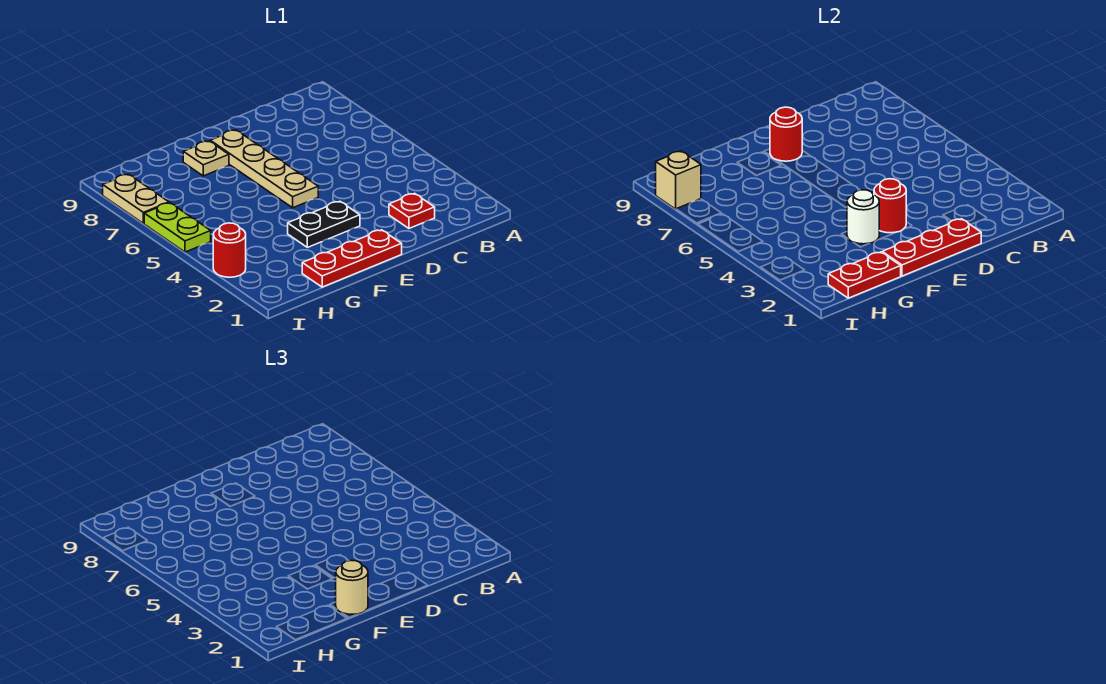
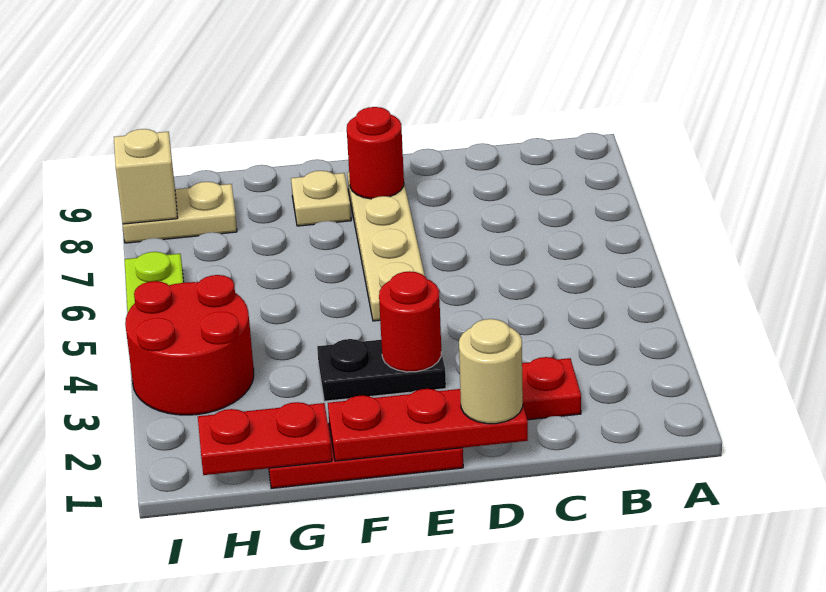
tan 1x1 round brick [335,560,368,614] -> tan 1x1 round brick moved to [459,319,523,424]
white 1x1 round brick [847,190,879,244] -> none
red 1x1 round brick [213,223,246,277] -> red 2x2 round brick [125,275,254,415]
tan 1x2 plate [103,174,169,223] -> tan 1x2 plate turned to [123,182,237,243]

